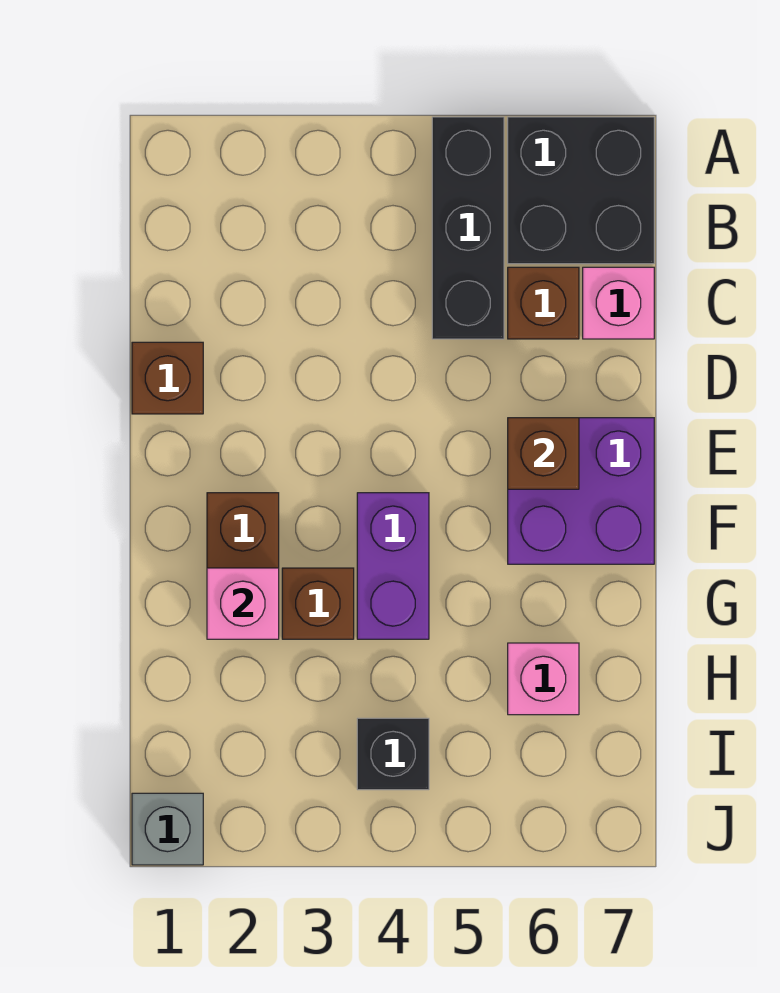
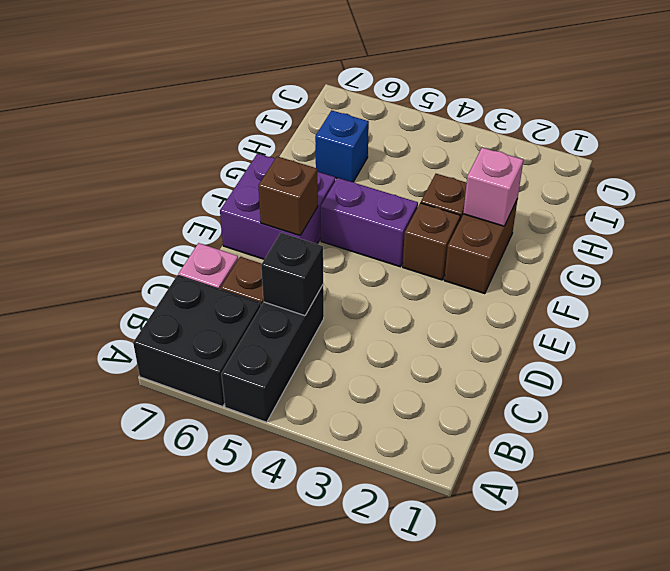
brown 1x1 brick [132,342,203,414] -> brown 1x1 brick moved to [403,203,460,280]
purple 1x2 brick [357,493,429,639] -> purple 1x2 brick turned to [321,178,418,267]
pink 1x1 brick [508,643,579,715] -> blue 1x1 brick [315,110,369,182]
black 1x1 brick [357,718,429,790] -> black 1x1 brick moved to [261,233,323,316]
grey 1x1 brick [132,793,203,865] -> none

